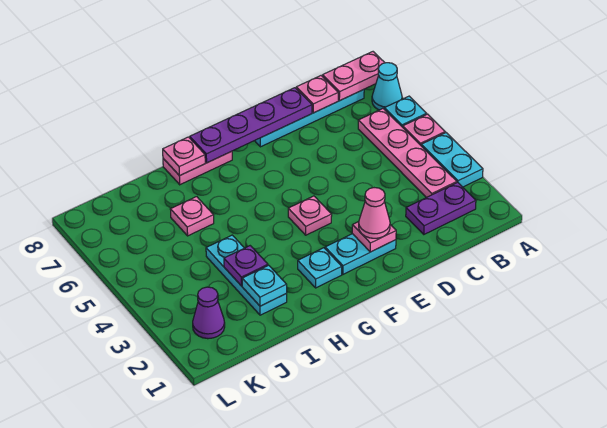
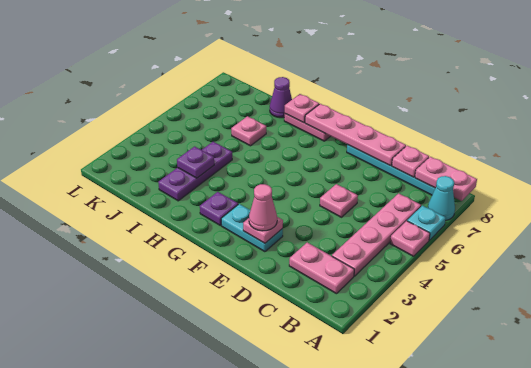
cyan 1x2 plate [421,133,483,187] -> none
purple 1x2 plate [406,182,476,234] -> pink 1x2 plate [289,242,354,294]
purple 1x4 plate [190,88,312,163] -> pink 1x4 plate [305,104,406,166]
pink 1x1 plate [288,196,332,235] -> pink 1x1 plate moved to [320,184,358,217]
cyan 1x1 plate [298,248,342,288] -> purple 1x1 plate [200,192,238,226]
cyan 1x3 plate [206,235,287,315] -> purple 1x3 plate [158,142,232,201]
cyan 1x1 plate [242,265,287,306] -> none
purple 1x1 cone [193,287,225,339] -> purple 1x1 cone moved to [270,77,292,118]

